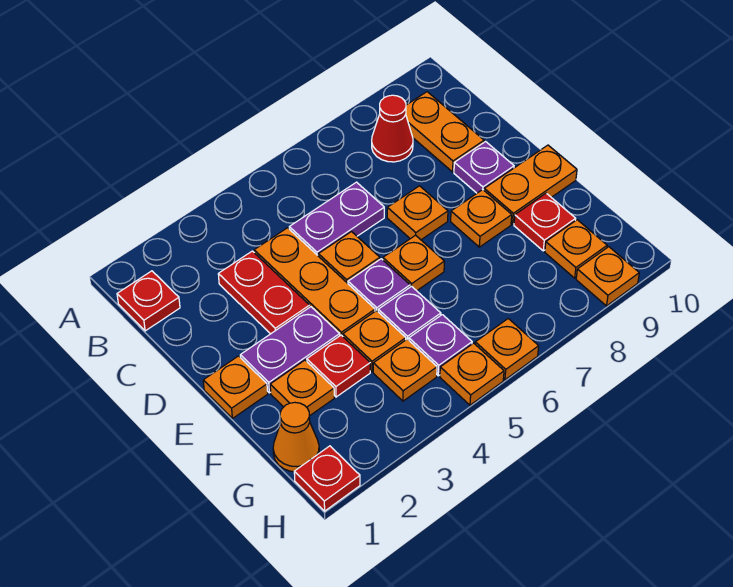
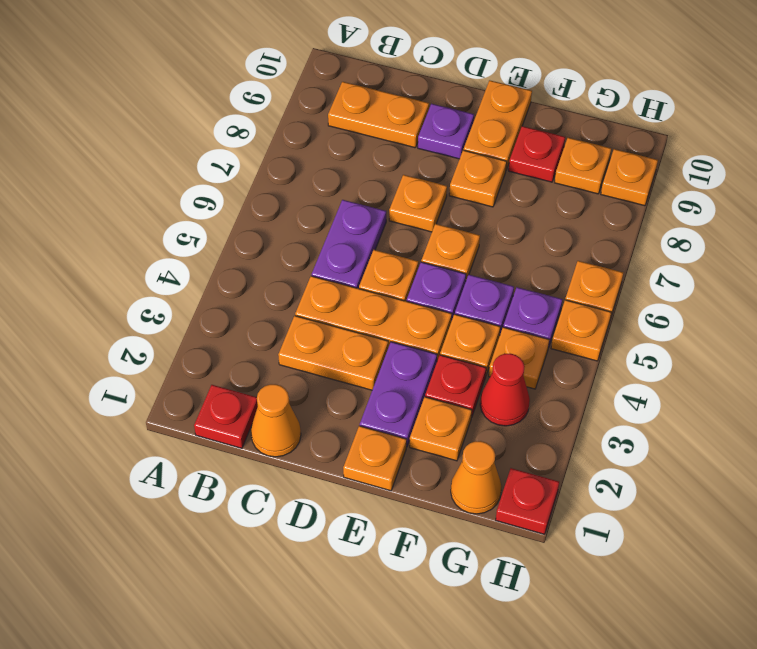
red 1x1 cone [372,95,413,162] -> red 1x1 cone moved to [480,353,530,426]
none -> orange 1x1 cone [251,384,301,457]
red 1x2 plate [218,251,310,334] -> orange 1x2 plate [278,316,388,390]

